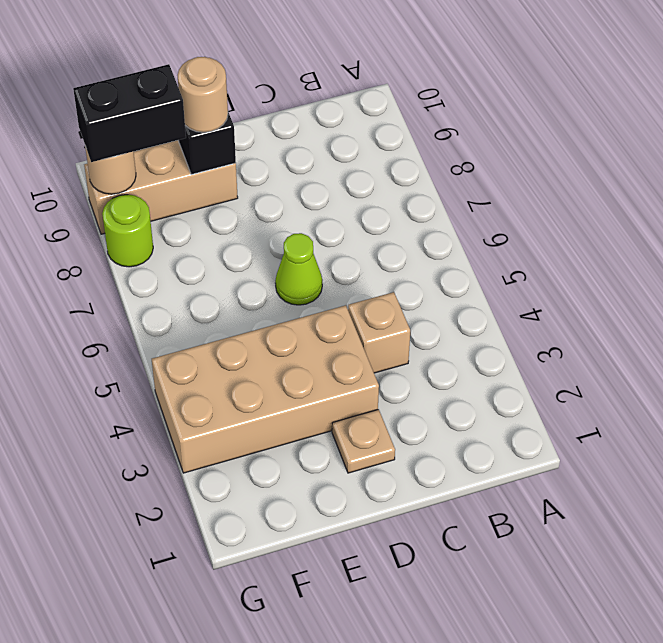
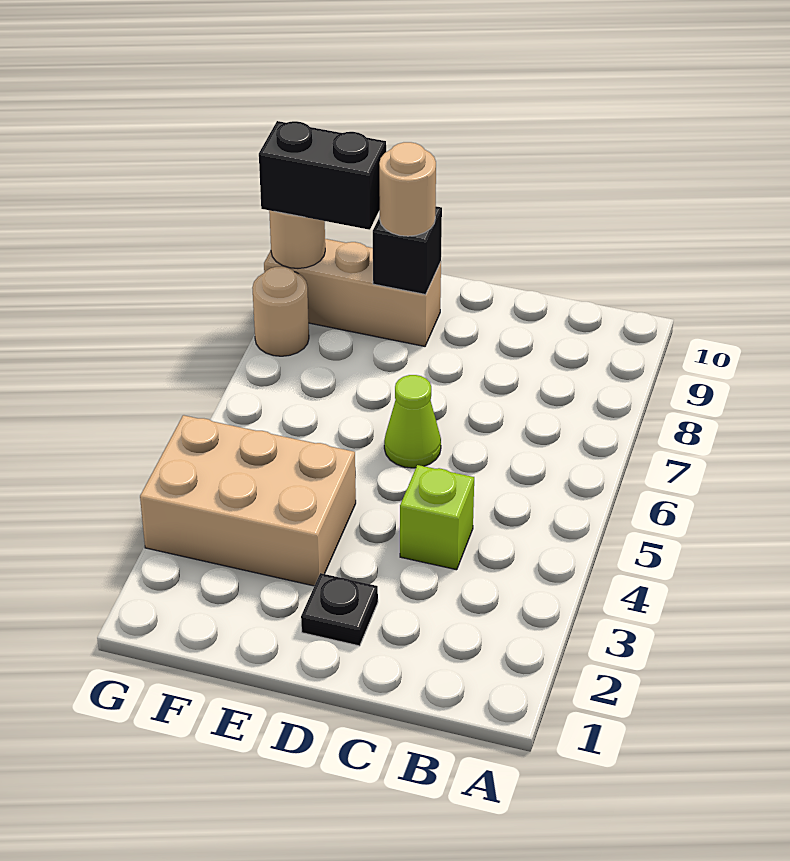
tan 1x1 brick [348,292,410,373] -> lime 1x1 brick [400,465,474,570]
tan 1x1 plate [332,409,395,473] -> black 1x1 plate [301,573,378,646]
tan 2x4 brick [152,305,379,473] -> tan 2x3 brick [140,415,356,586]
lime 1x1 round brick [102,195,153,267] -> tan 1x1 round brick [252,267,309,356]

